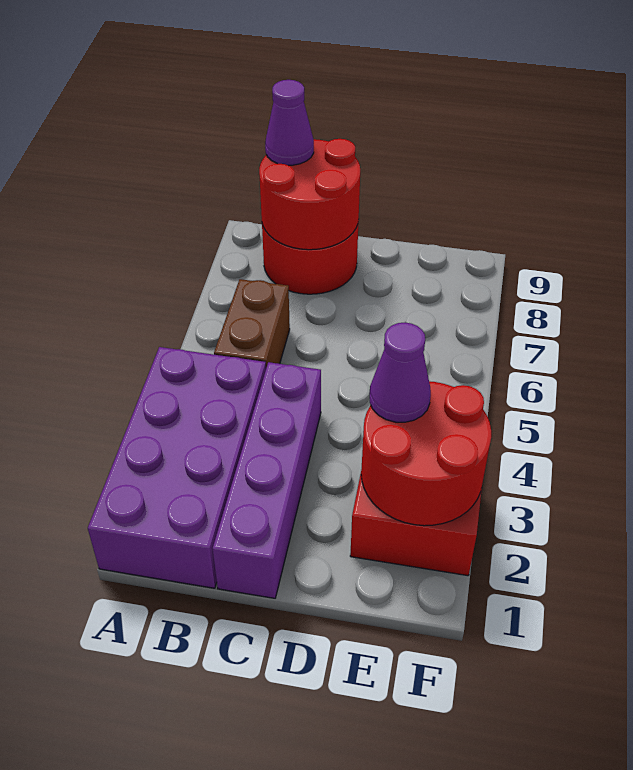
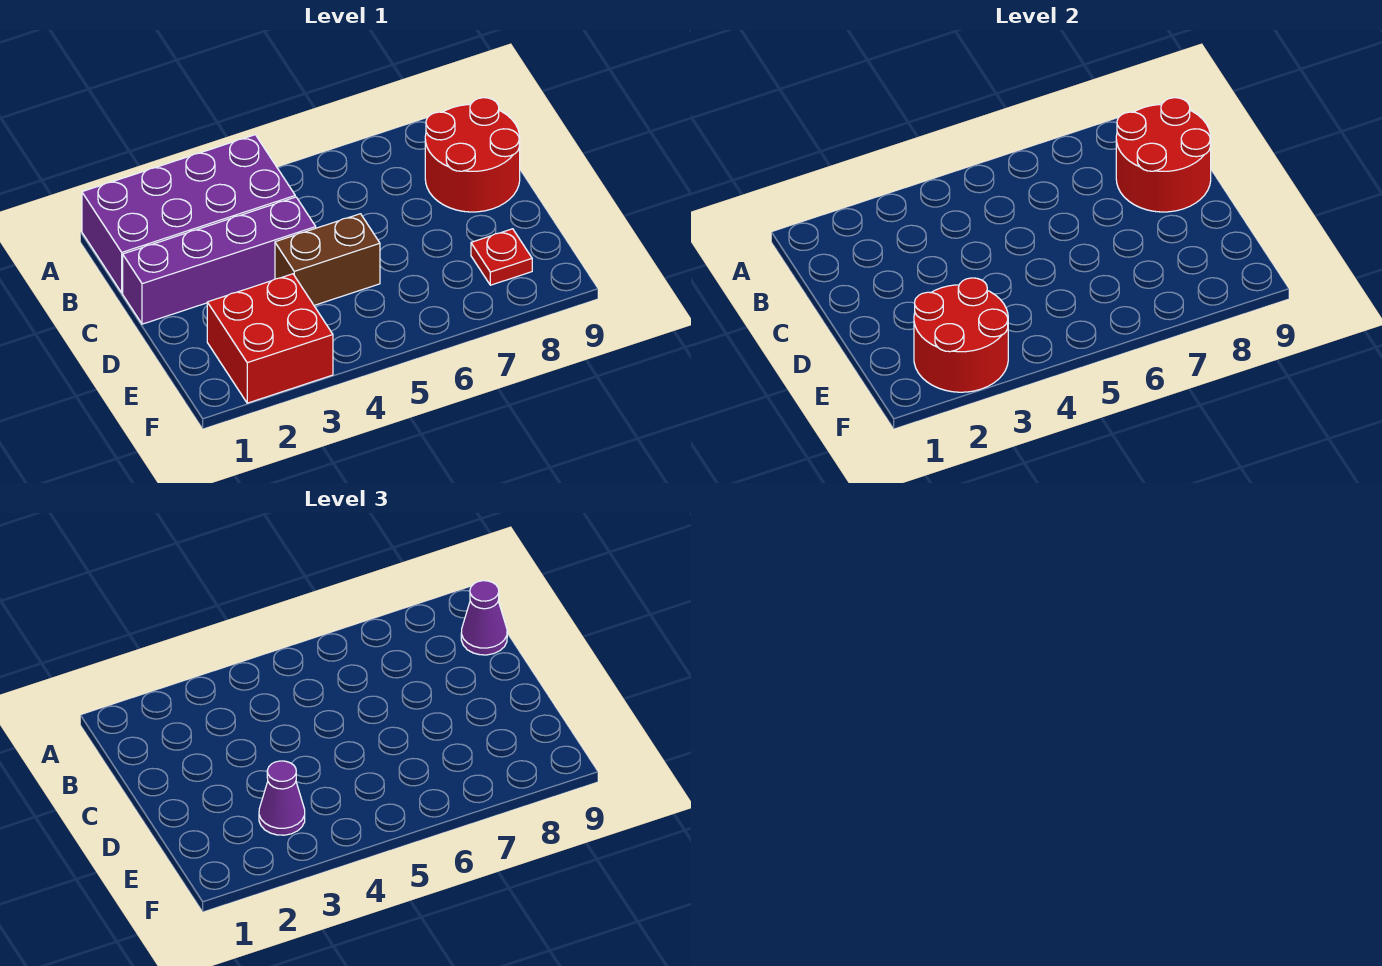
brown 1x2 brick [214,279,290,367] -> brown 1x2 brick moved to [275,214,380,305]
none -> red 1x1 plate [471,229,532,285]

